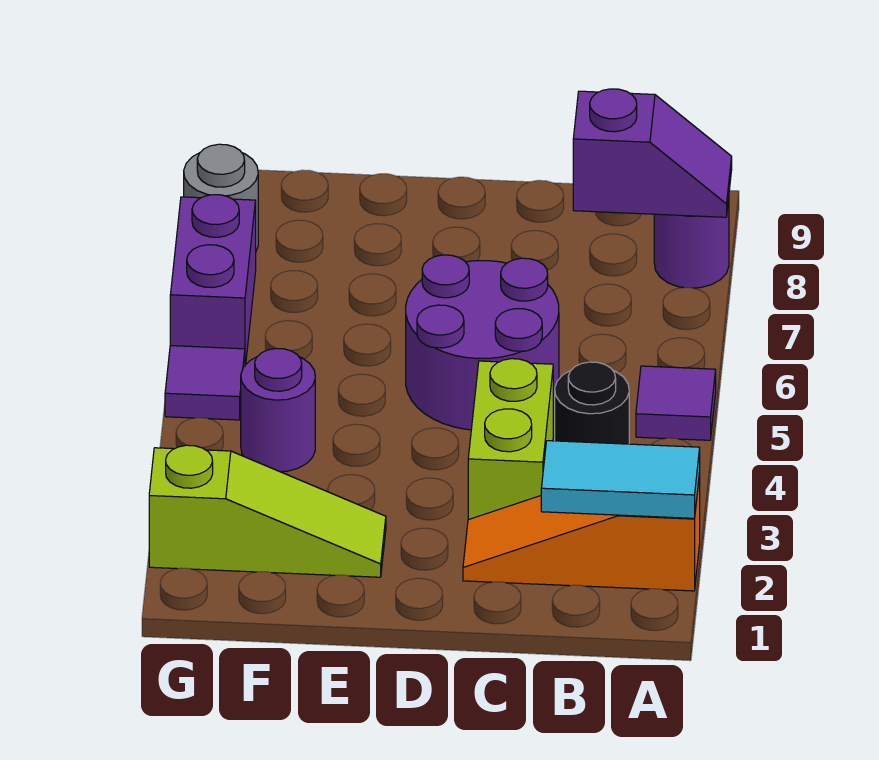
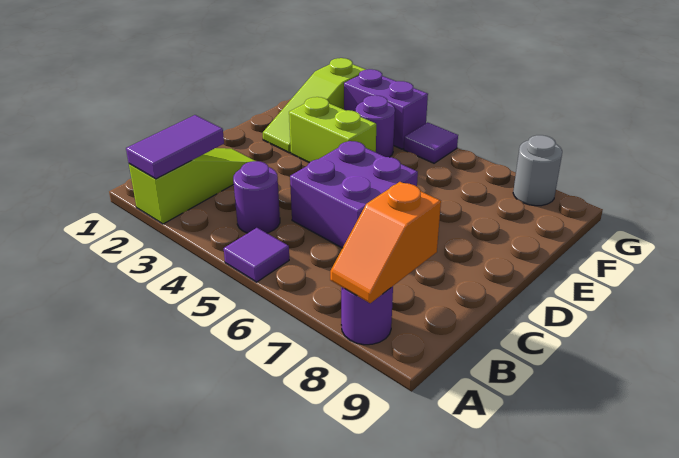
orange 1x3 slope [463,472,700,591] -> lime 1x3 slope [129,148,255,224]
cyan 1x2 tile [541,441,700,518] -> purple 1x2 tile [126,115,224,179]
purple 1x2 slope [573,89,732,217] -> orange 1x2 slope [330,182,441,303]
black 1x1 round brick [555,362,629,444] -> purple 1x1 round brick [233,161,280,233]
lime 1x2 brick [468,359,553,520] -> lime 1x2 brick moved to [289,97,376,163]
purple 2x2 round brick [406,255,559,430] -> purple 2x2 brick [290,141,418,248]
purple 1x2 brick [170,195,256,365] -> purple 1x2 brick moved to [344,69,428,149]

